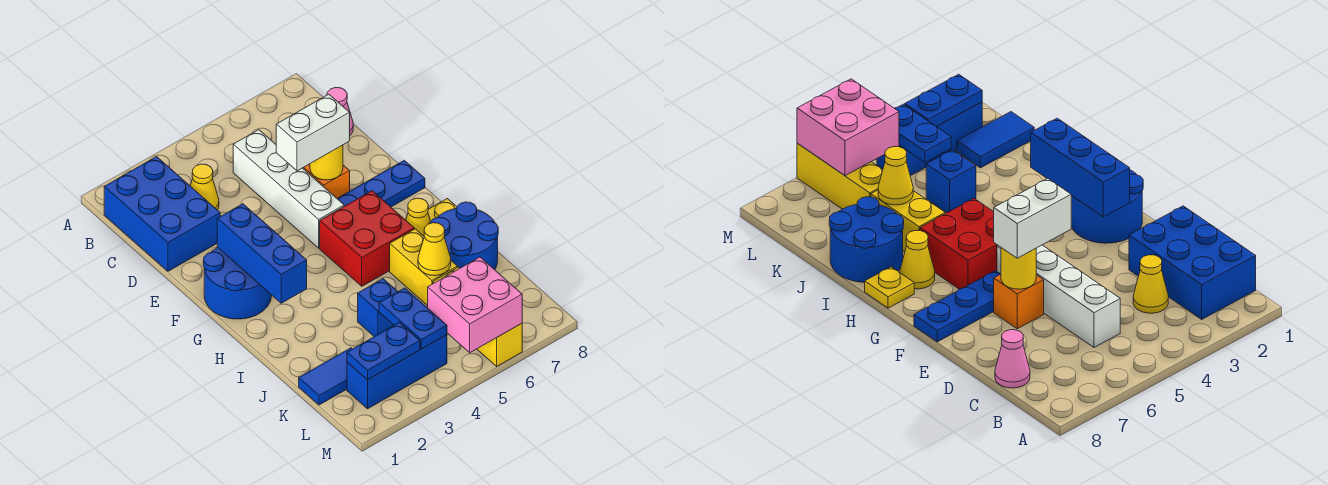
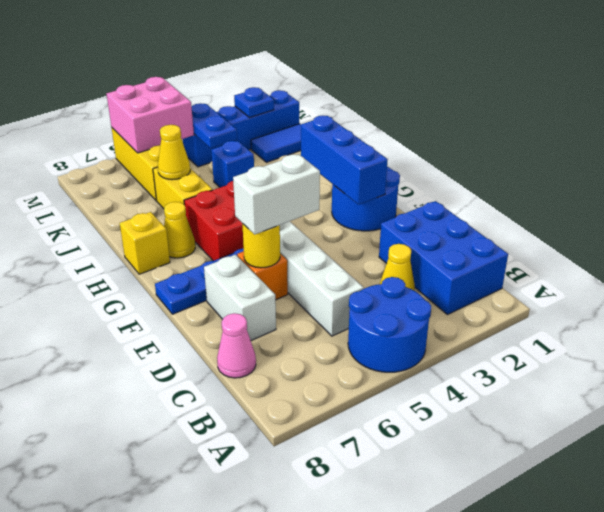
none -> white 1x2 brick [204,255,276,341]
yellow 1x1 plate [428,199,457,221] -> yellow 1x1 brick [120,212,170,274]
blue 2x2 round brick [430,202,498,270] -> blue 2x2 round brick moved to [348,277,431,372]
blue 1x3 brick [347,335,447,409] -> blue 1x4 brick [183,90,299,167]
blue 1x2 plate [347,322,420,380] -> blue 1x1 plate [234,87,274,118]

